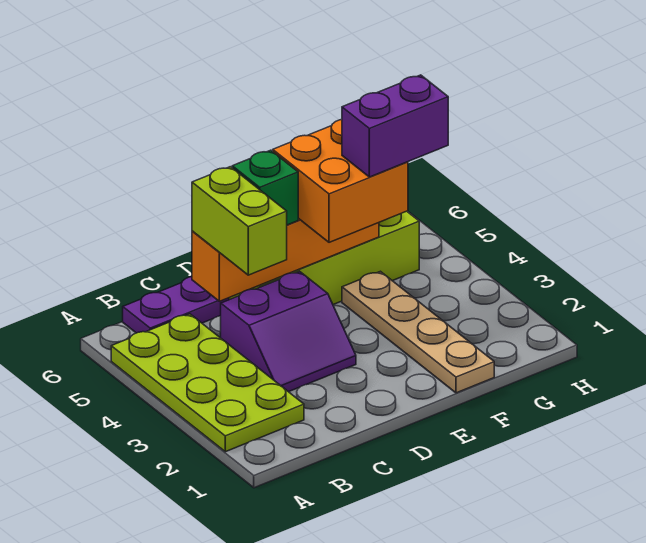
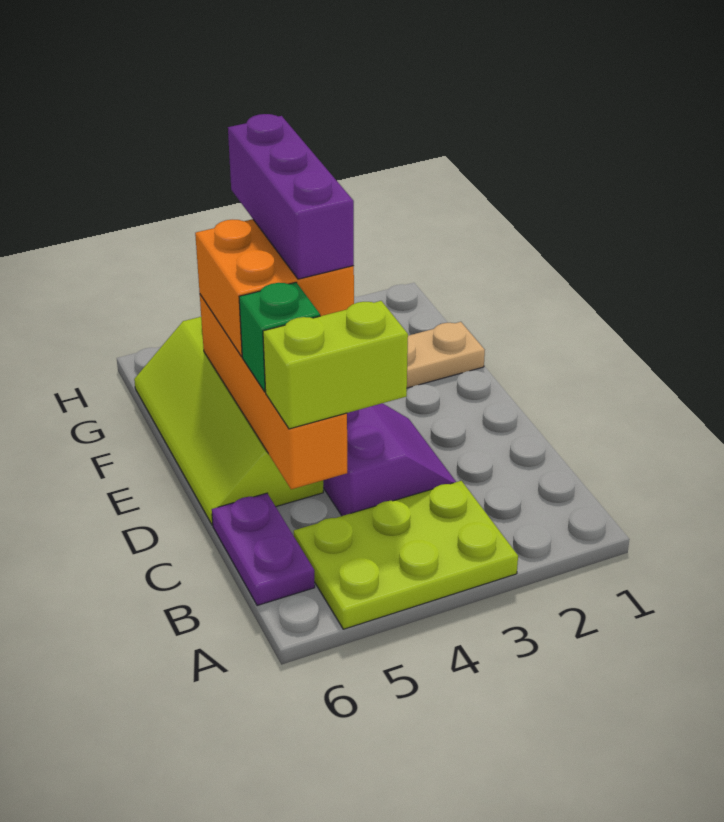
lime 2x4 plate [111,314,304,452] -> lime 2x3 plate [294,481,518,629]
purple 1x2 brick [342,75,448,177] -> purple 1x3 brick [228,114,354,279]

